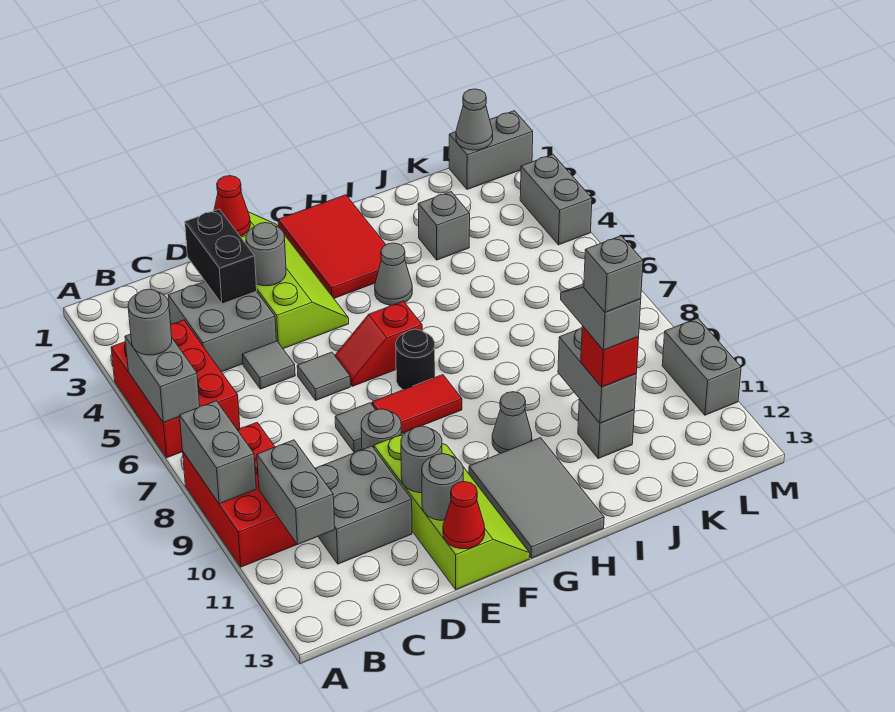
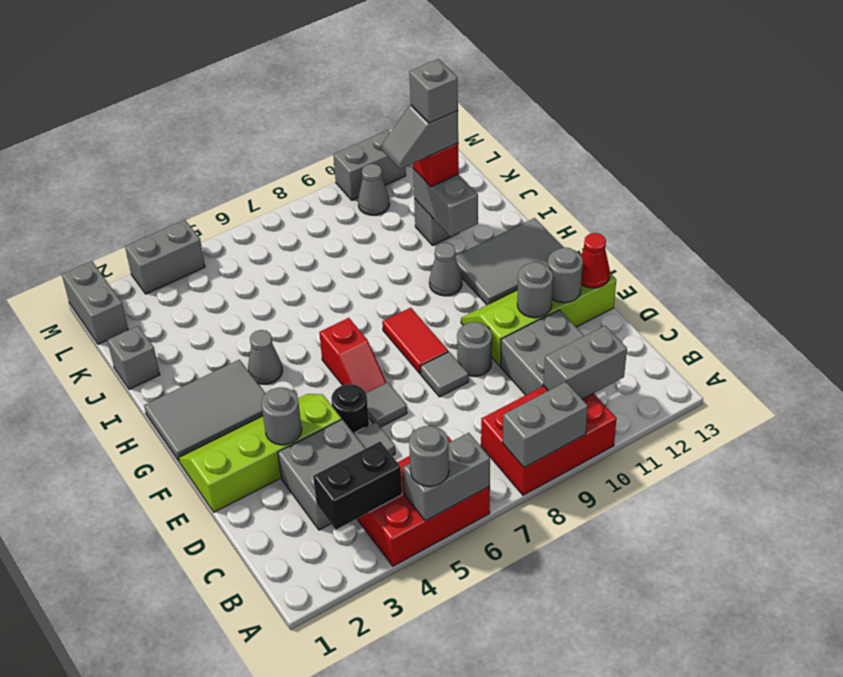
black 1x2 brick [185,209,257,304] -> black 1x2 brick moved to [313,441,402,530]
red 1x1 cone [214,176,250,236] -> none
red 2x3 tile [278,195,386,298] -> grey 2x3 tile [144,360,265,461]
black 1x1 round brick [396,329,435,390] -> black 1x1 round brick moved to [331,384,369,433]
grey 1x1 brick [418,192,470,260] -> grey 1x1 brick moved to [107,326,160,389]
grey 1x2 brick [558,328,636,423] -> grey 1x2 brick turned to [413,169,478,237]
grey 1x1 cone [456,89,493,150] -> grey 1x1 cone moved to [358,164,390,215]

